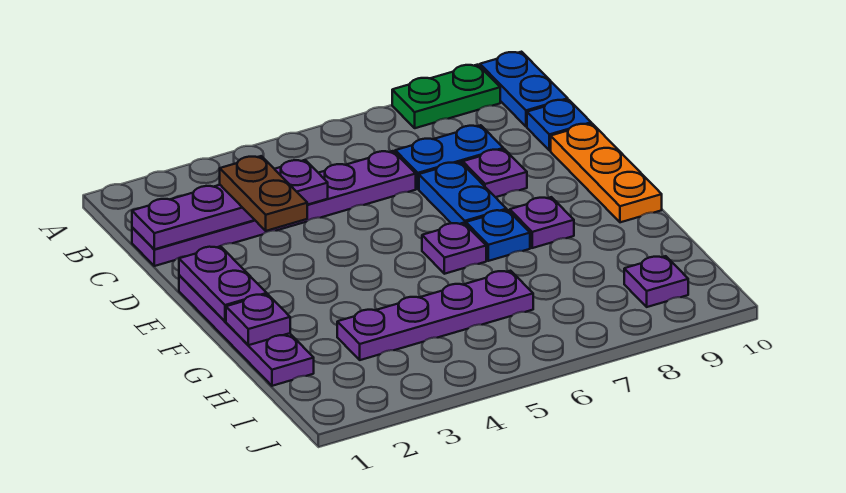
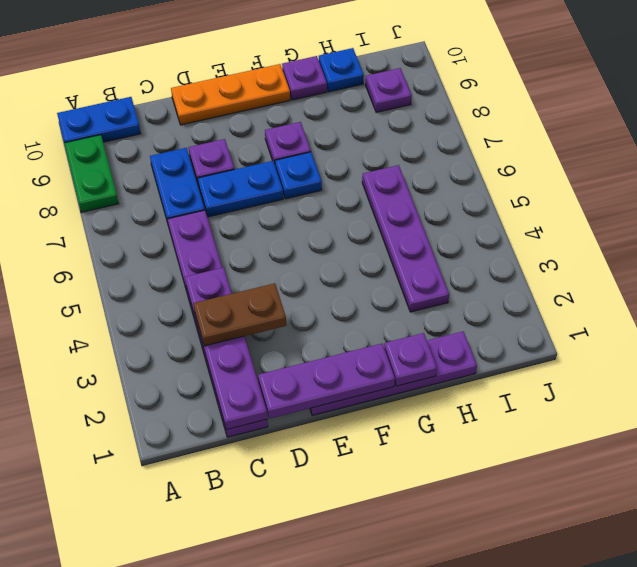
blue 1x1 plate [527,100,591,151] -> blue 1x1 plate moved to [319,48,364,92]
purple 1x2 plate [179,246,267,321] -> purple 1x3 plate [258,344,395,418]
purple 1x1 plate [422,223,486,274] -> purple 1x1 plate moved to [282,56,327,100]

